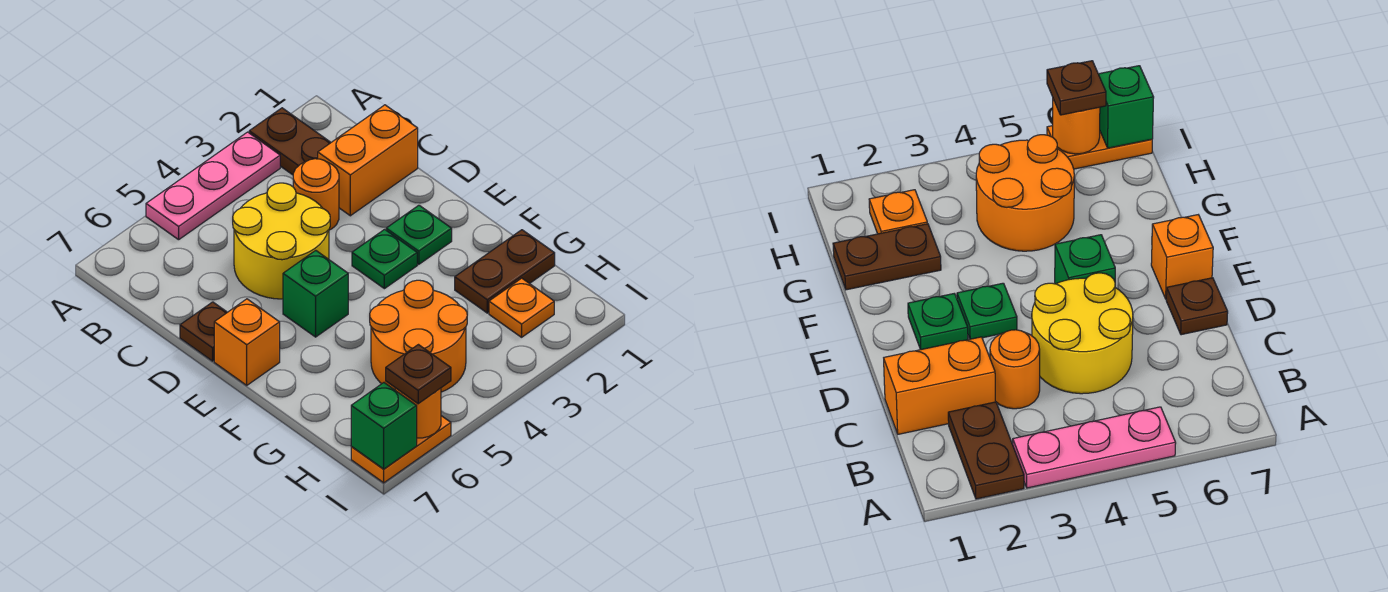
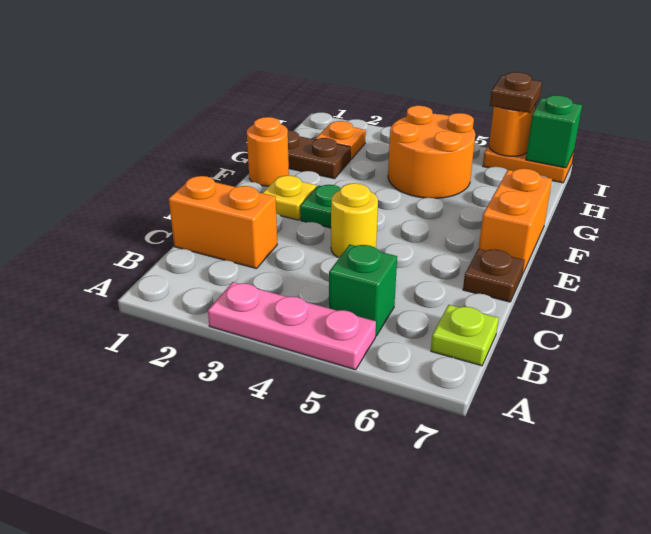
brown 1x2 plate [249,108,331,175] -> none
none -> lime 1x1 plate [431,305,499,366]
orange 1x1 round brick [293,159,339,230] -> orange 1x1 round brick moved to [247,117,289,186]
yellow 2x2 round brick [233,183,330,299] -> yellow 1x1 round brick [331,183,378,258]
green 1x1 plate [386,205,452,264] -> yellow 1x1 plate [263,176,316,220]
green 1x1 brick [283,250,348,337] -> green 1x1 brick moved to [329,245,397,336]
orange 1x1 brick [214,299,280,385] -> orange 1x2 brick [479,169,552,273]

